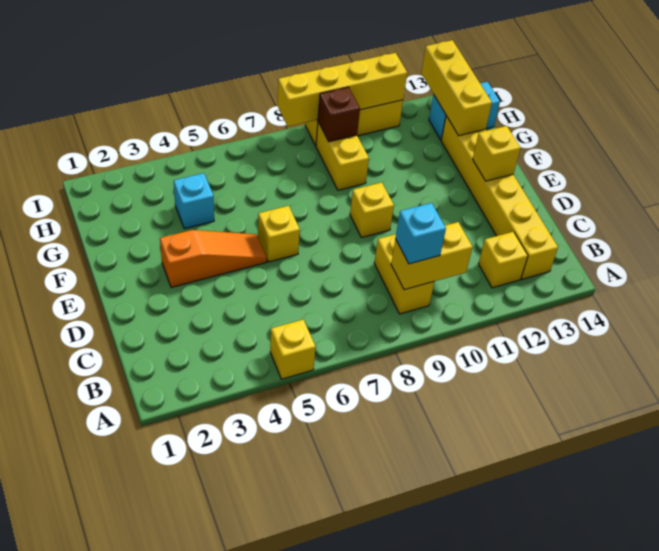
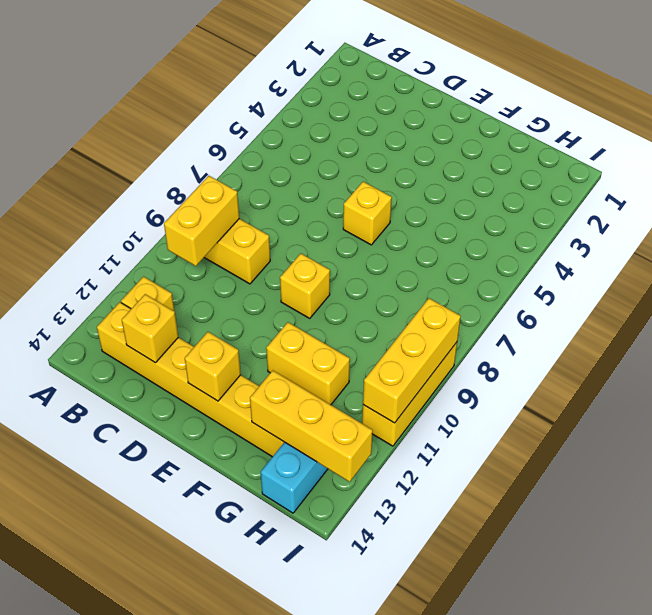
yellow 1x1 brick [270,320,316,379] -> yellow 1x1 brick moved to [122,294,178,363]
cyan 1x1 brick [395,203,446,264] -> none
orange 1x3 slope [160,230,267,288] -> none
cyan 1x1 brick [174,173,214,229] -> none
yellow 1x2 brick [316,122,369,190] -> yellow 1x2 brick moved to [266,322,350,405]
brown 1x1 brick [318,87,360,142] -> none
yellow 1x4 brick [277,53,407,126] -> yellow 1x3 brick [363,298,461,423]

